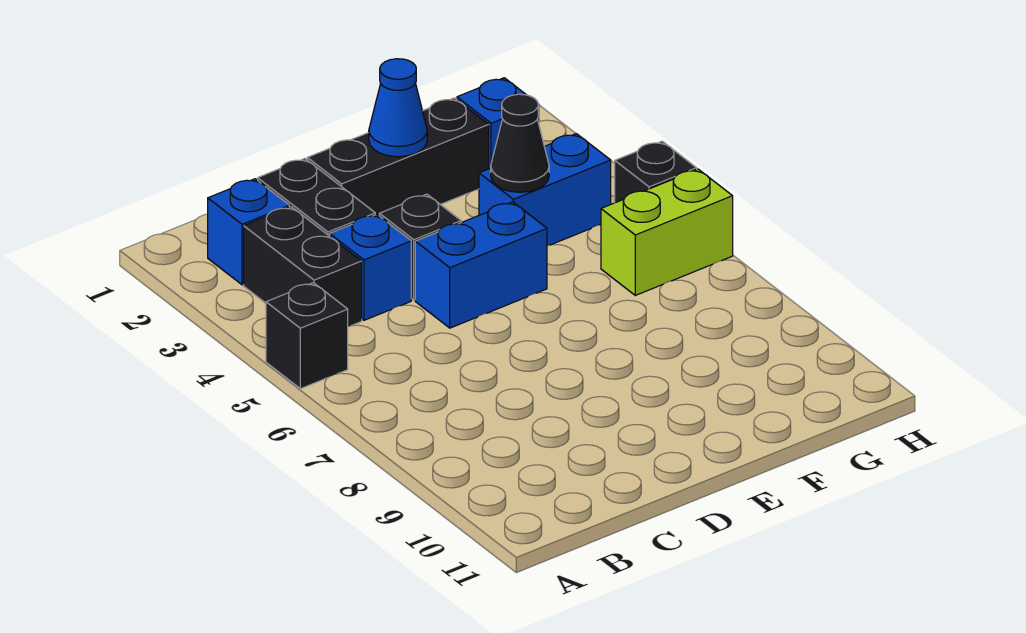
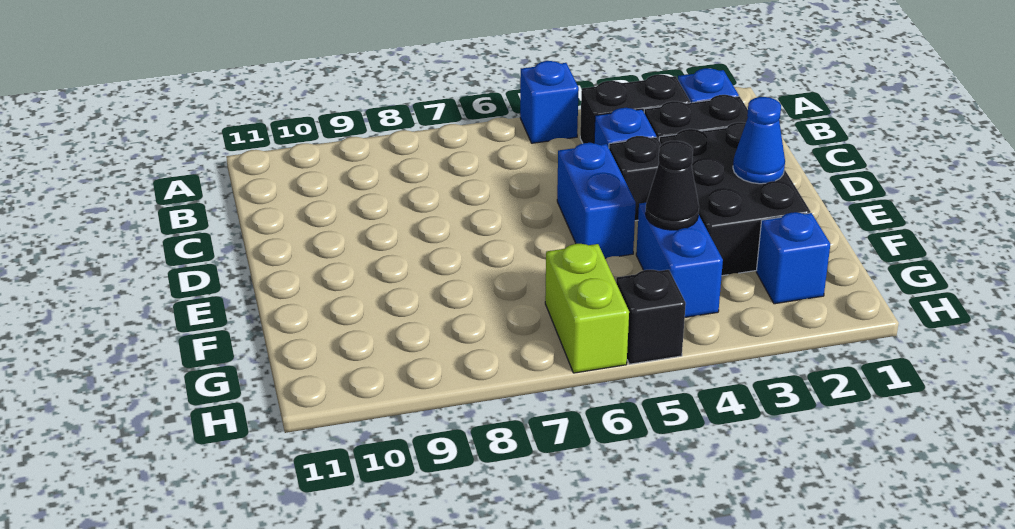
black 1x1 brick [266,283,348,389] -> blue 1x1 brick [520,61,579,143]
black 1x3 brick [307,98,489,215] -> black 2x3 brick [659,122,811,276]

